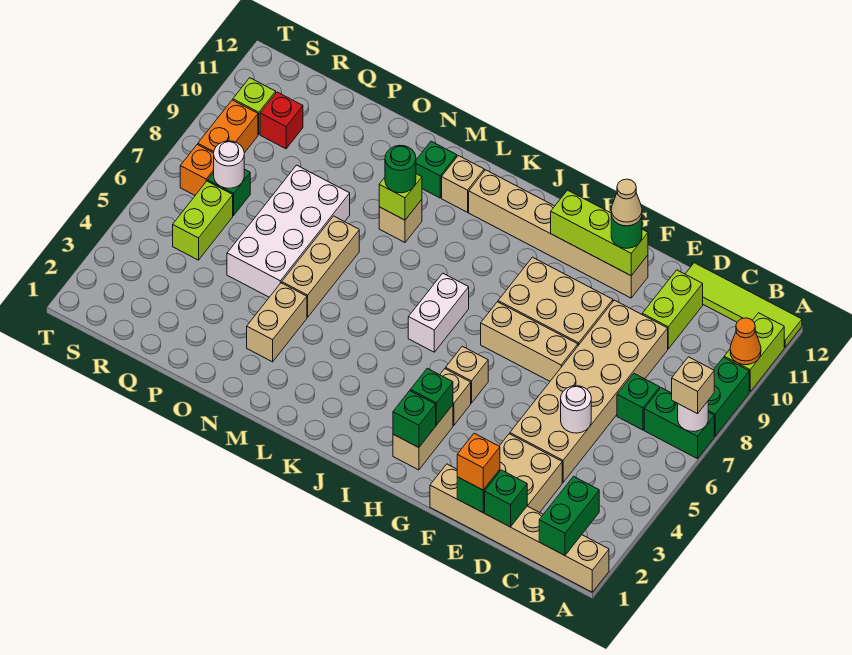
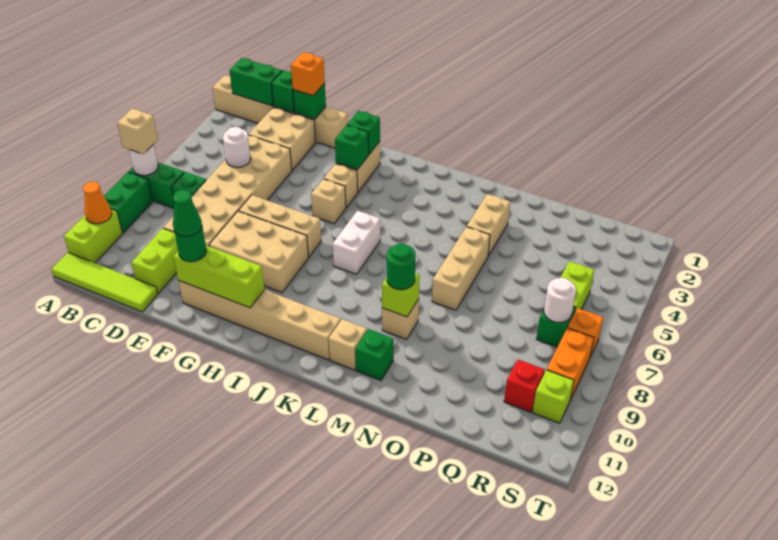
green 1x2 brick [539,477,599,555] -> green 1x2 brick turned to [229,58,282,106]
tan 1x1 cone [611,179,642,226] -> green 1x1 cone [173,190,202,237]
white 2x4 brick [227,165,350,297] -> none

